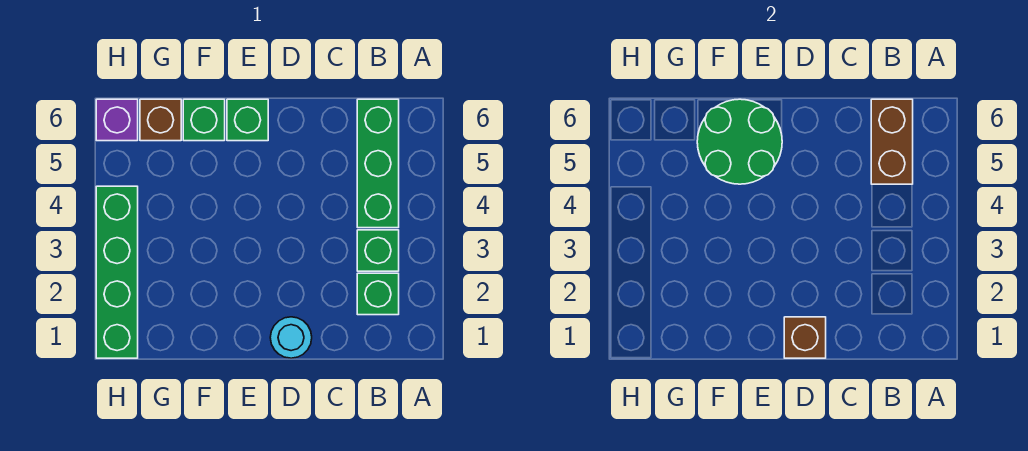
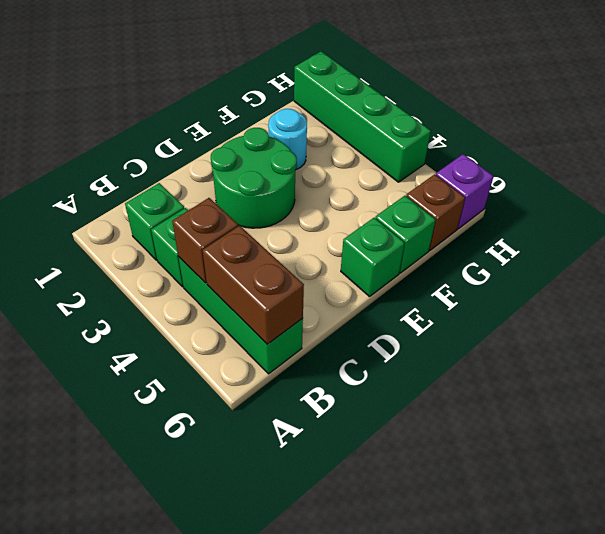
cyan 1x1 round brick [270,317,312,358] -> cyan 1x1 round brick moved to [268,109,307,169]
brown 1x1 brick [784,317,826,358] -> brown 1x1 brick moved to [172,198,238,283]
green 2x2 round brick [697,99,782,184] -> green 2x2 round brick moved to [211,128,297,228]

